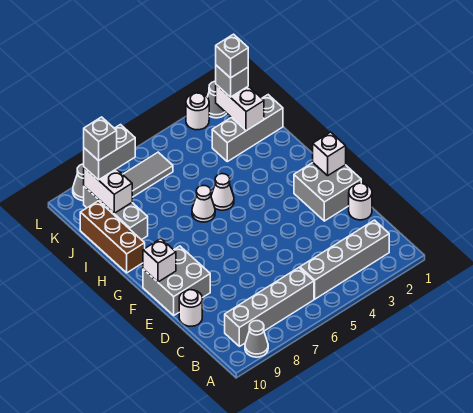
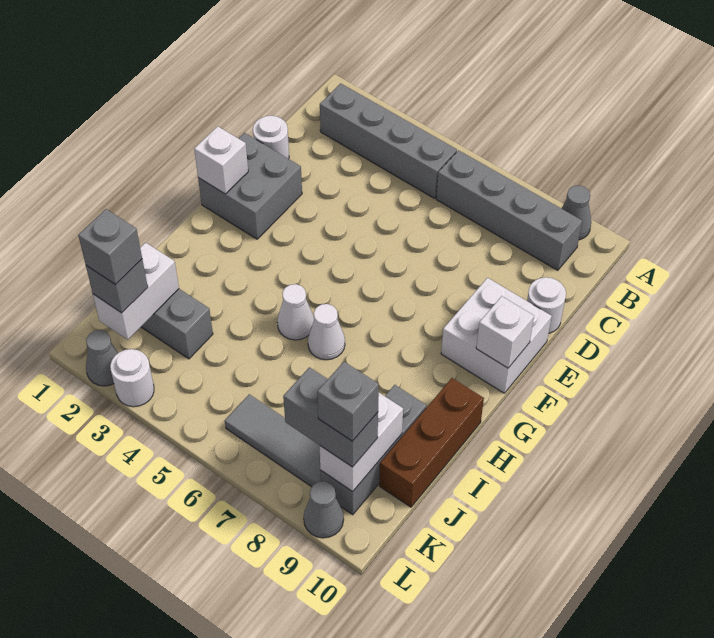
grey 2x2 brick [143,246,210,315] -> white 2x2 brick [441,278,552,393]

